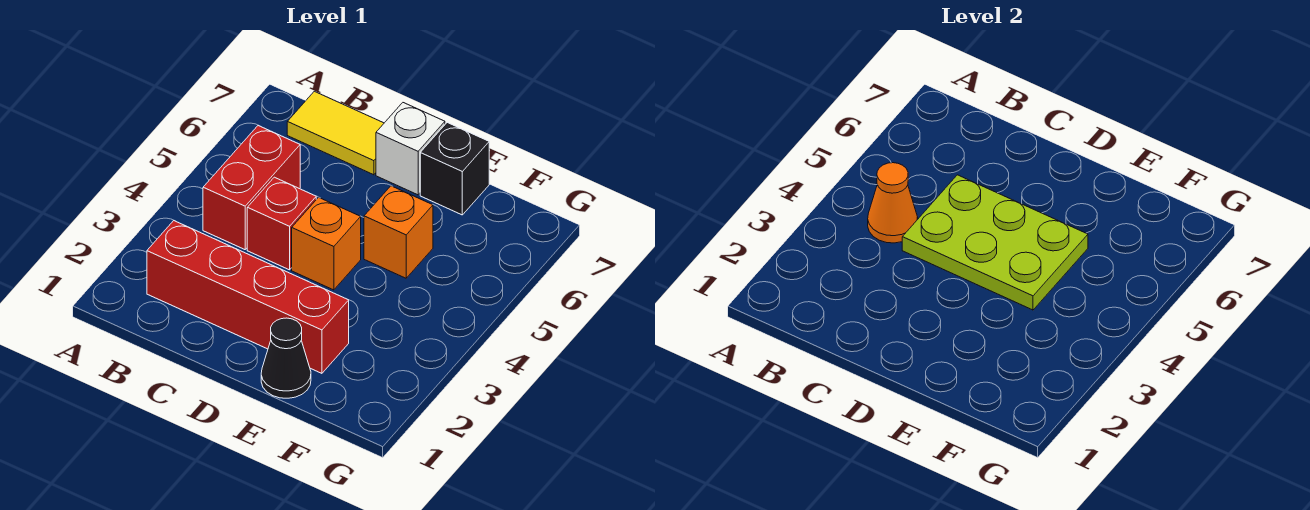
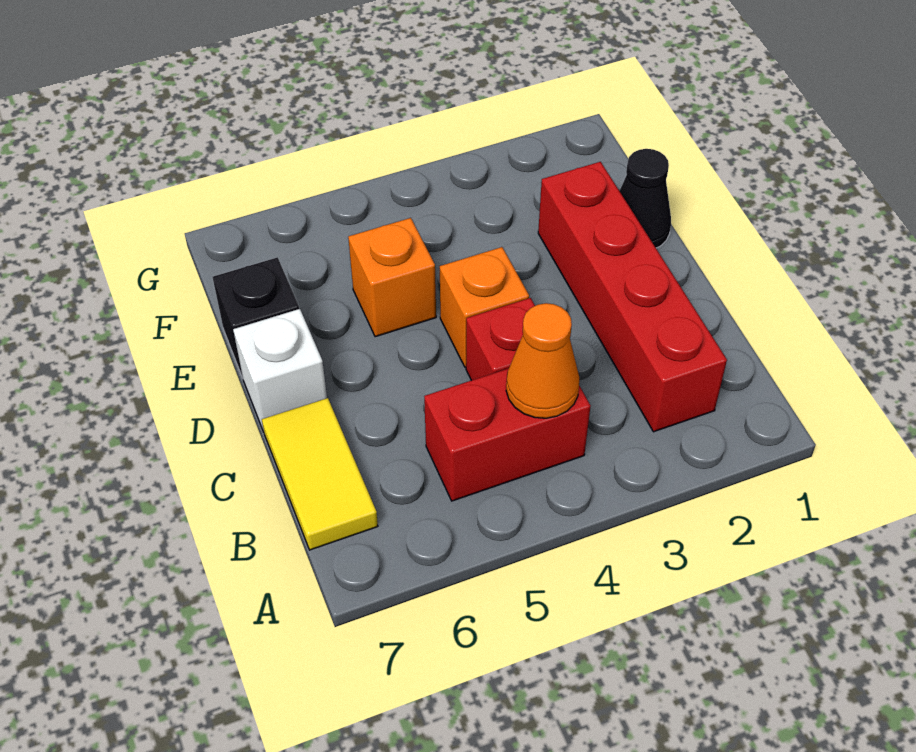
lime 2x3 plate [902,175,1088,310] -> none

